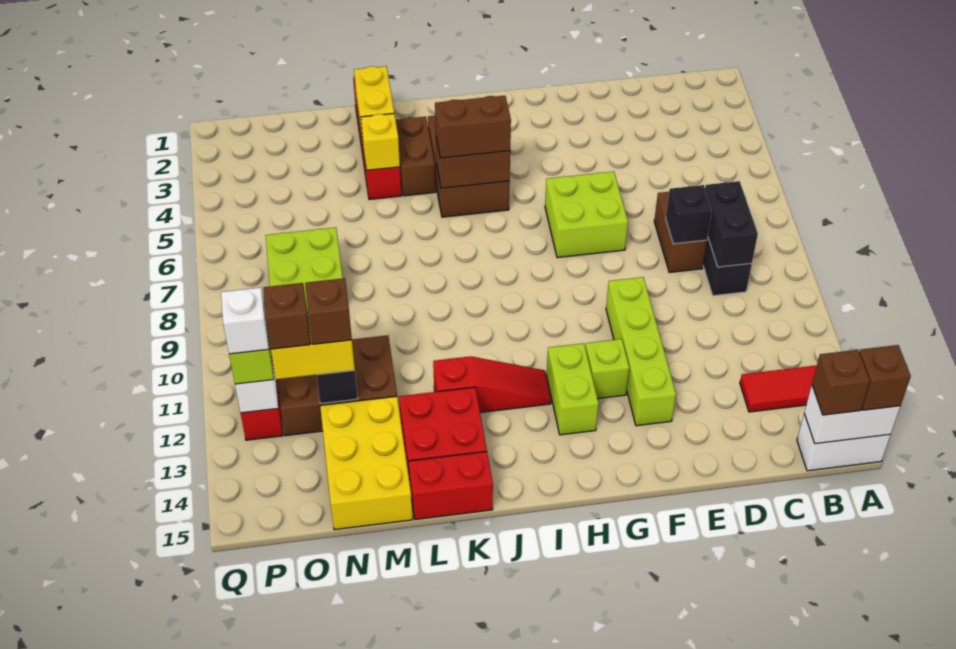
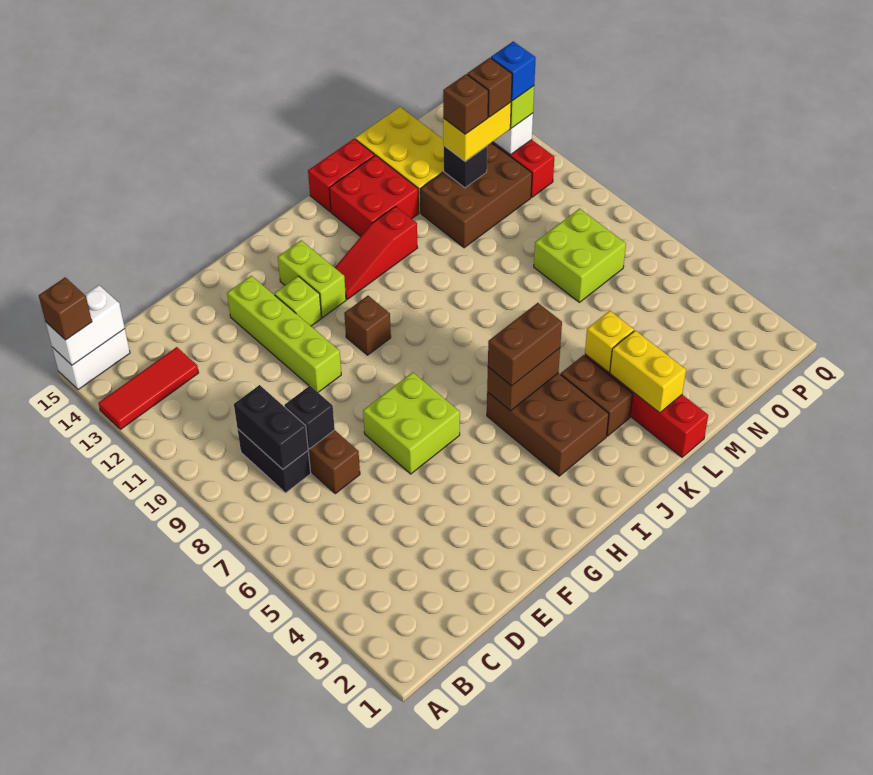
brown 1x1 brick [812,350,870,415] -> brown 1x1 brick moved to [344,296,391,355]
white 1x1 brick [221,288,269,354] -> blue 1x1 brick [491,41,536,101]

